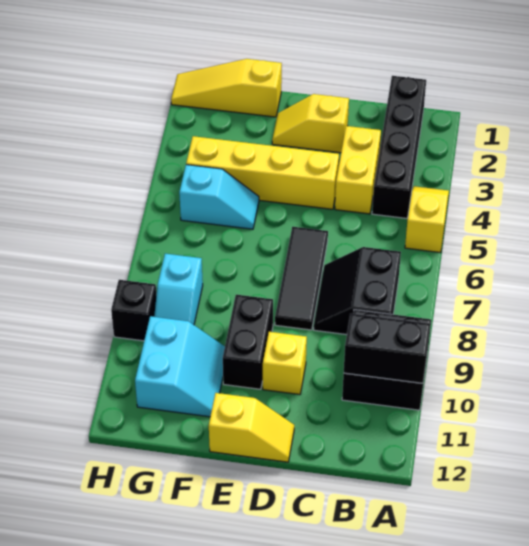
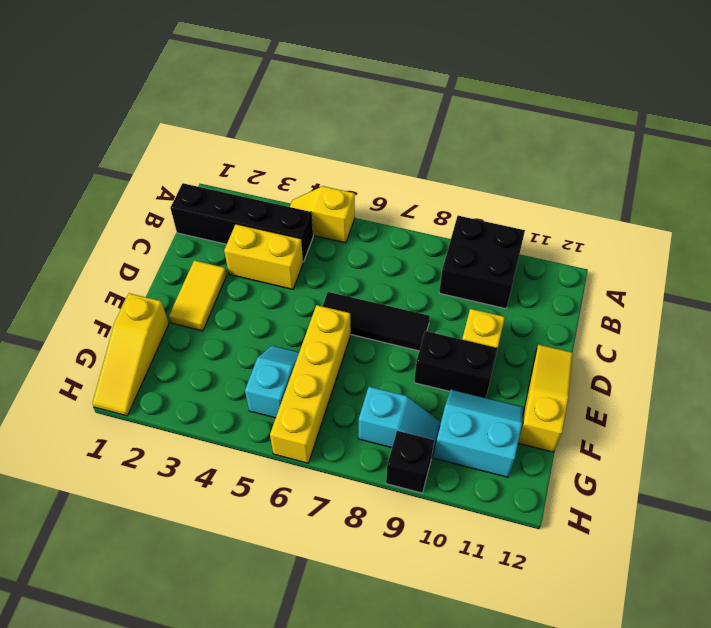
black 1x2 brick [344,314,430,383] -> none
black 2x2 slope [314,247,401,335] -> none
yellow 1x2 slope [272,94,349,153] -> yellow 1x2 tile [169,260,227,331]
yellow 1x4 brick [186,136,339,209] -> yellow 1x4 brick moved to [270,305,351,463]
yellow 1x2 slope [209,393,294,462] -> yellow 1x3 slope [518,344,573,452]

